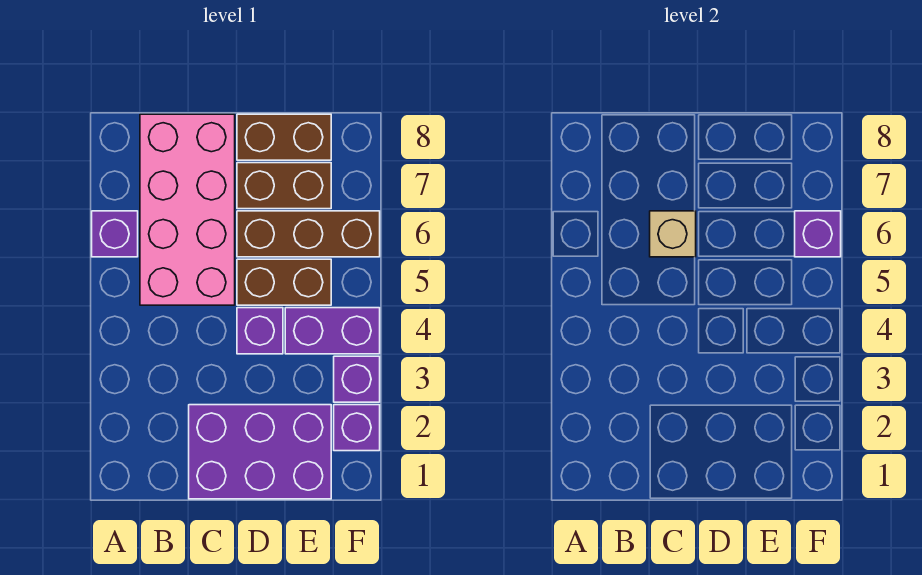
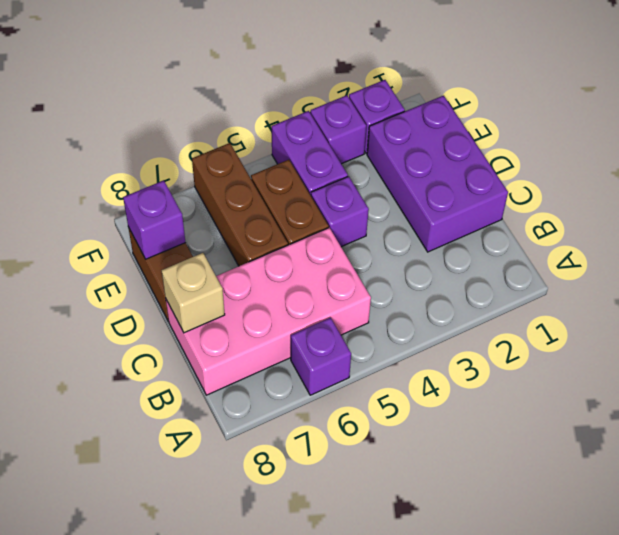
tan 1x1 brick [650,211,696,257] -> tan 1x1 brick moved to [162,253,225,333]
brown 1x2 brick [237,163,331,209] -> none
purple 1x1 brick [795,211,841,257] -> purple 1x1 brick moved to [123,180,185,259]

